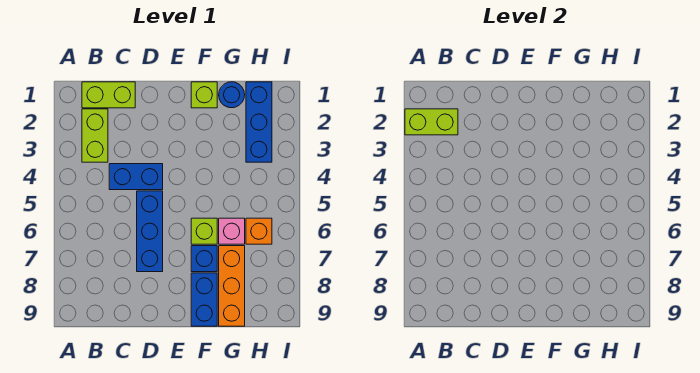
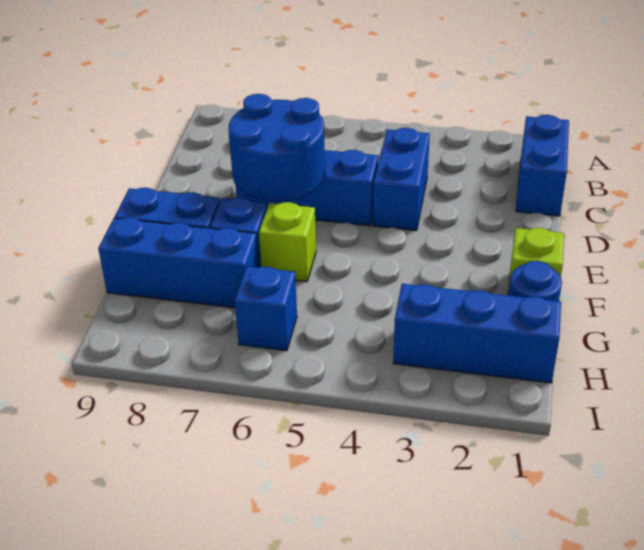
lime 1x2 brick [405,109,458,135] -> none
lime 1x2 brick [82,82,135,108] -> blue 1x2 brick [516,115,569,216]
lime 1x2 brick [82,109,108,162] -> none
none -> blue 2x2 round brick [229,94,325,201]
pink 1x1 brick [219,218,245,244] -> none
orange 1x3 brick [219,246,245,326] -> blue 1x3 brick [98,218,258,308]
orange 1x1 brick [246,218,272,244] -> blue 1x1 brick [235,266,297,351]

